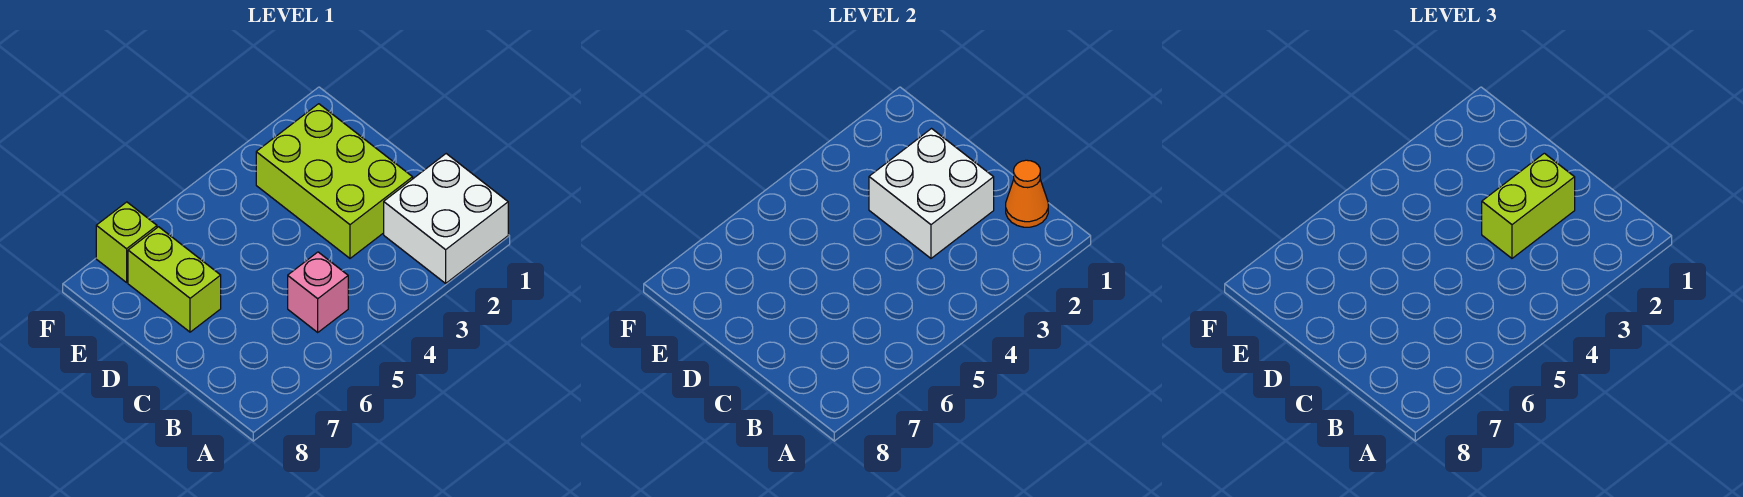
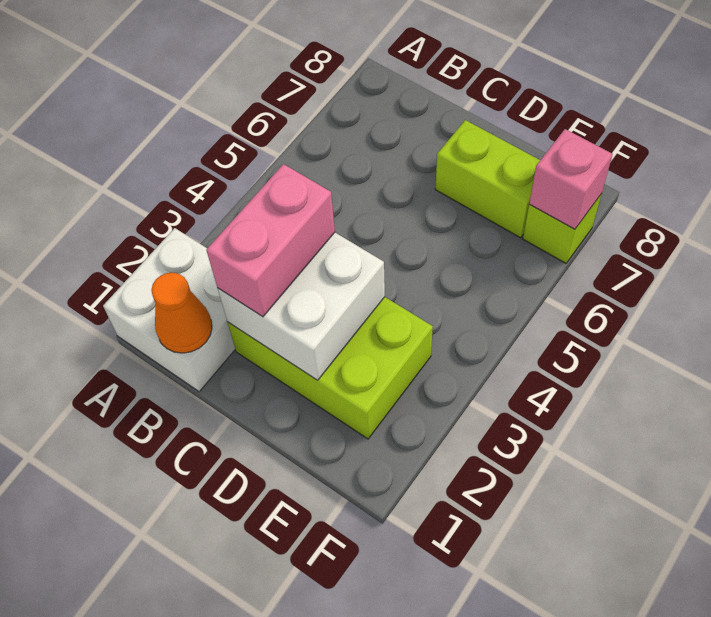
pink 1x1 brick [288,252,348,332] -> pink 1x1 brick moved to [529,129,613,229]
lime 1x2 brick [1482,153,1575,258] -> pink 1x2 brick [206,164,335,317]

